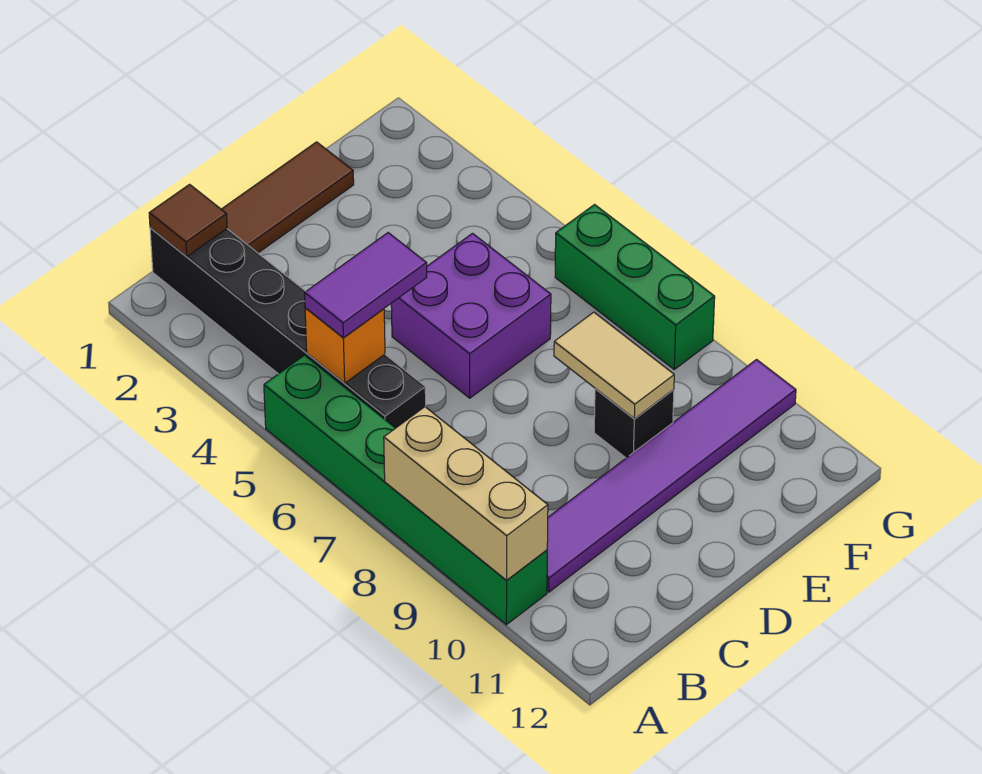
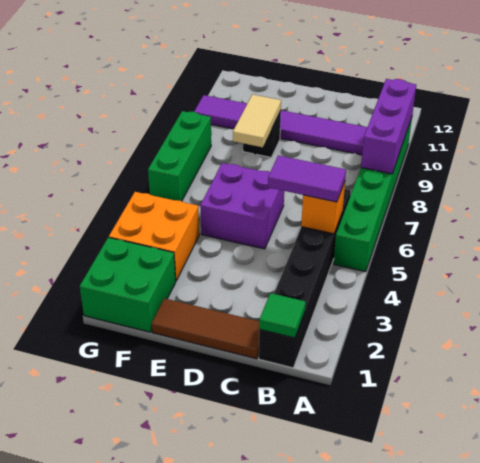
tan 1x3 brick [384,407,548,580] -> purple 1x3 brick [361,79,416,174]
brown 1x1 tile [149,184,227,257] -> green 1x1 tile [259,293,306,338]
none -> green 2x2 brick [80,237,176,332]
none -> orange 2x2 brick [109,192,199,281]

